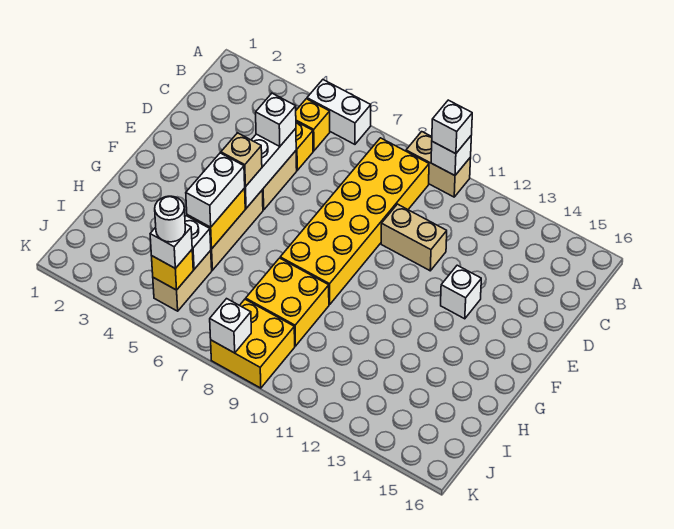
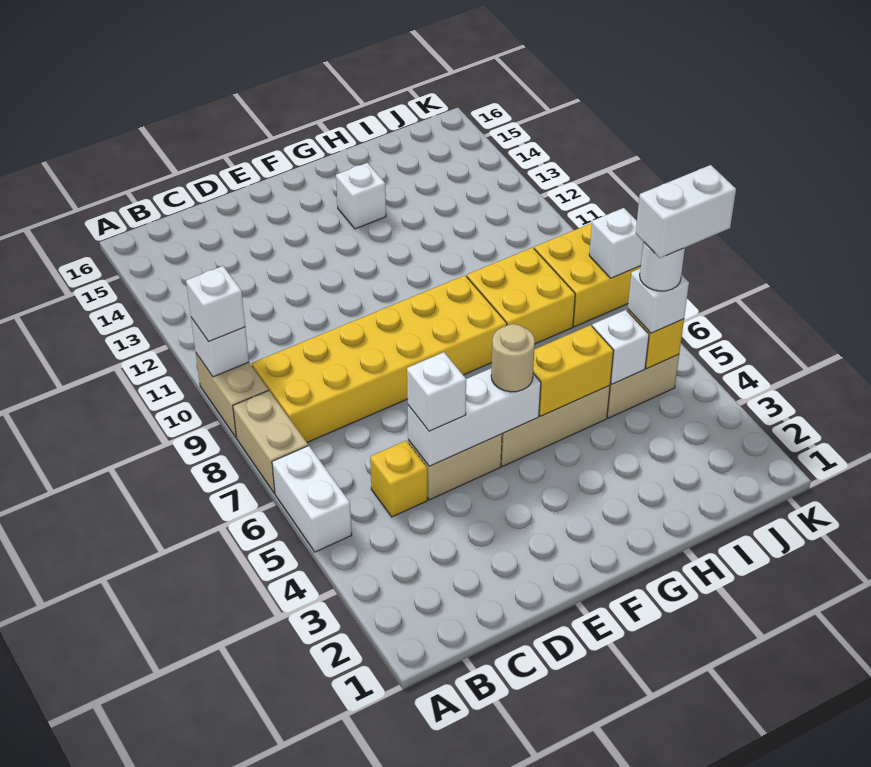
yellow 1x1 brick [296,99,330,151] -> none
tan 1x2 brick [381,204,447,271] -> tan 1x2 brick moved to [233,390,308,493]
white 1x1 brick [441,265,481,319] -> white 1x1 brick moved to [336,163,386,229]
tan 1x1 brick [221,133,262,187] -> tan 1x1 round brick [491,324,535,392]
white 1x2 brick [186,153,245,227] -> white 1x2 brick moved to [636,165,736,258]

